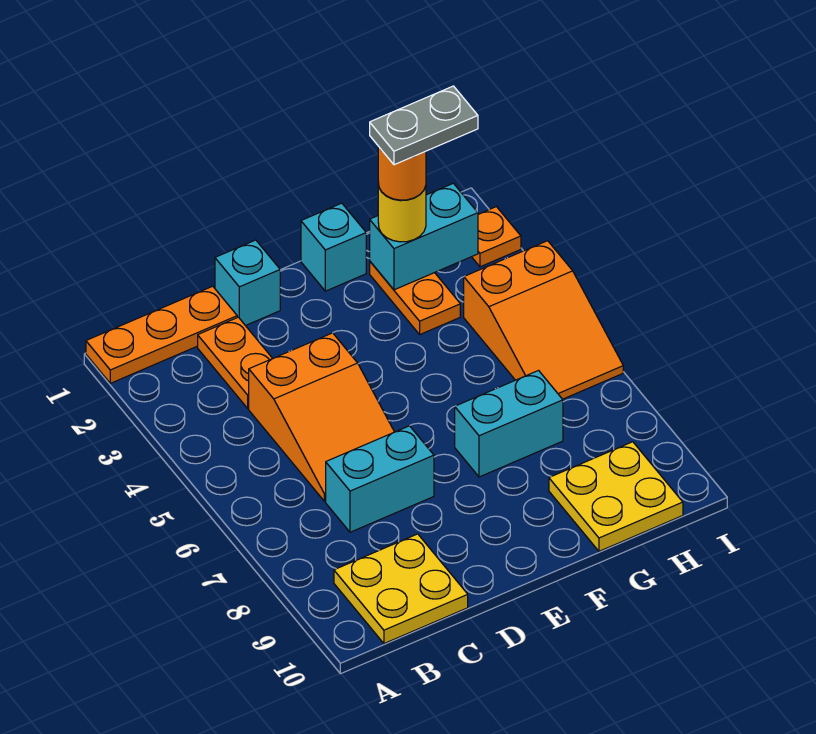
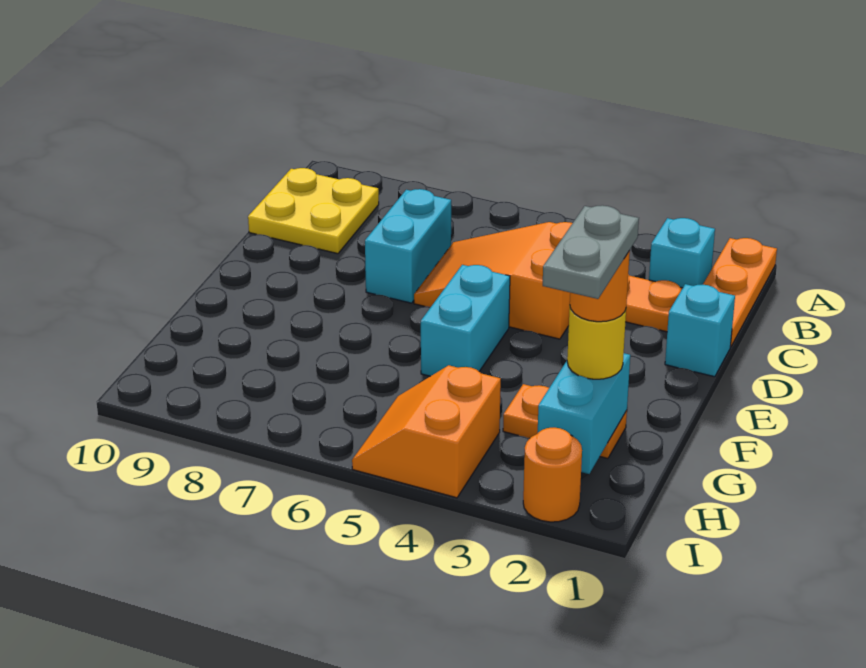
cyan 1x1 brick [301,203,366,291] -> cyan 1x1 brick moved to [649,218,715,288]
cyan 1x2 brick [455,371,563,477] -> cyan 1x2 brick moved to [421,265,510,376]
yellow 2x2 plate [549,442,683,551] -> none
orange 2x3 slope [464,241,623,399] -> orange 2x2 slope [352,365,501,498]
orange 1x1 plate [472,207,521,267] -> orange 1x1 round brick [523,428,582,522]

